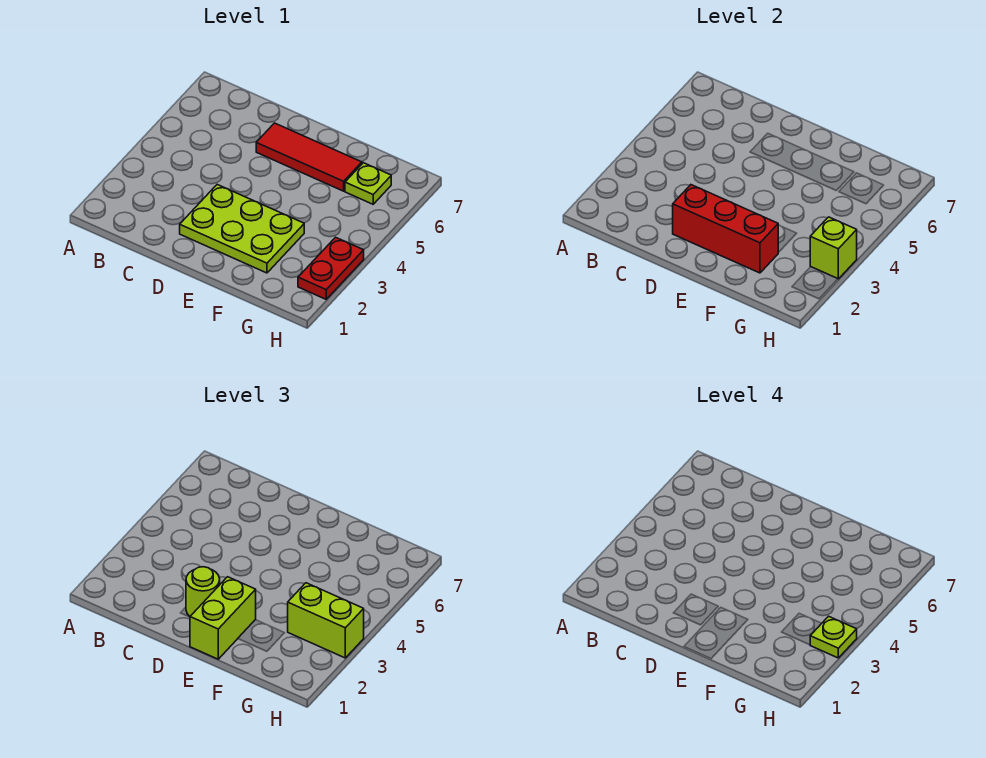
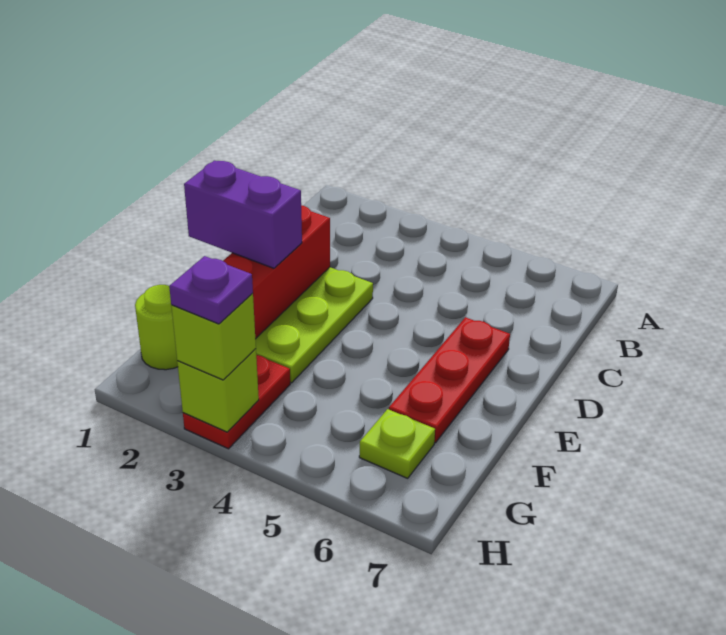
lime 1x1 round brick [186,567,220,616] -> lime 1x1 round brick moved to [135,285,178,370]
red 1x3 tile [256,123,362,191] -> red 1x3 plate [389,317,510,443]
lime 1x2 brick [190,577,256,659] -> purple 1x2 brick [184,161,302,268]
lime 1x2 brick [288,583,364,658] -> lime 1x1 brick [171,293,256,380]
red 1x2 plate [298,237,364,299] -> red 1x2 plate turned to [183,355,290,449]
lime 1x1 plate [810,616,857,658] -> purple 1x1 plate [169,256,253,324]

